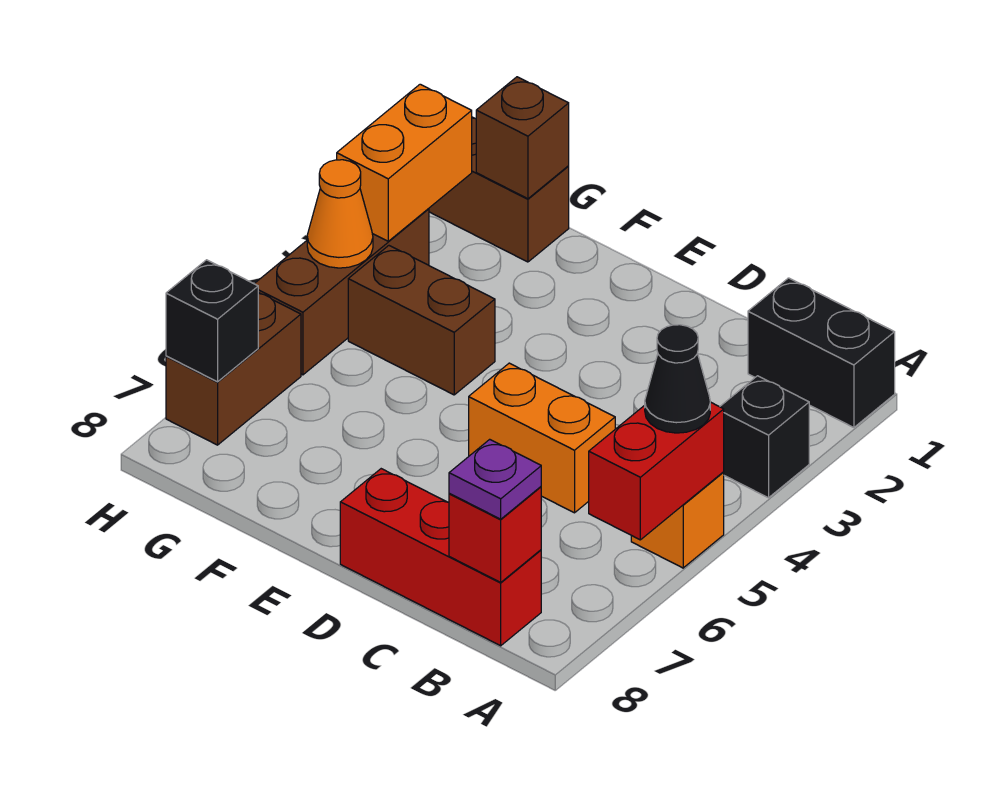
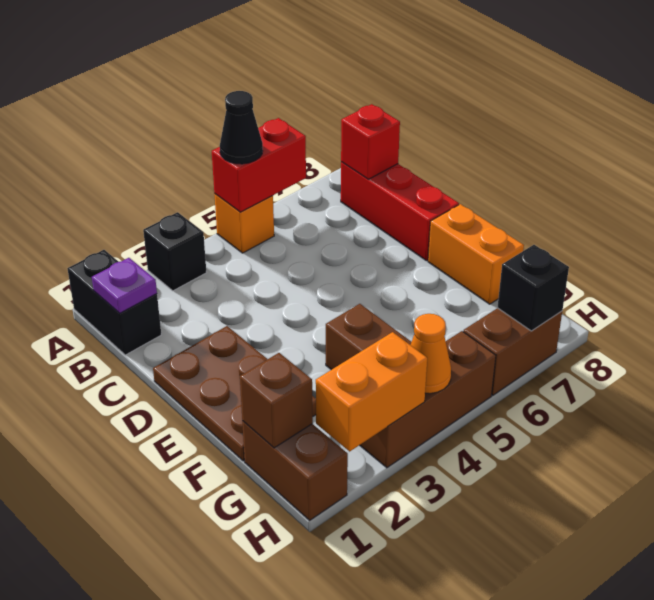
purple 1x1 plate [449,439,541,519] -> purple 1x1 plate moved to [92,258,157,313]
orange 1x2 brick [469,363,615,513] -> orange 1x2 brick moved to [428,204,524,304]
none -> brown 2x3 plate [153,326,316,461]

